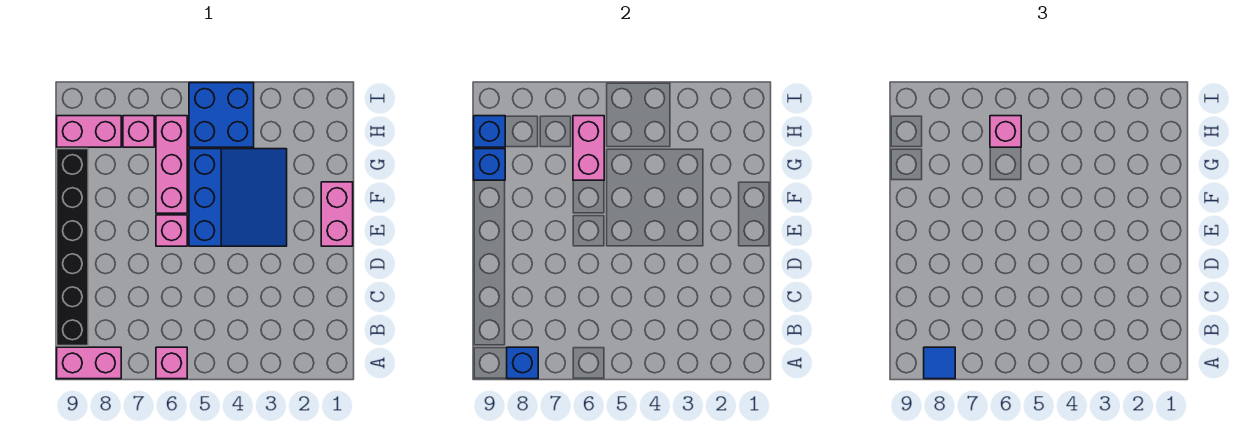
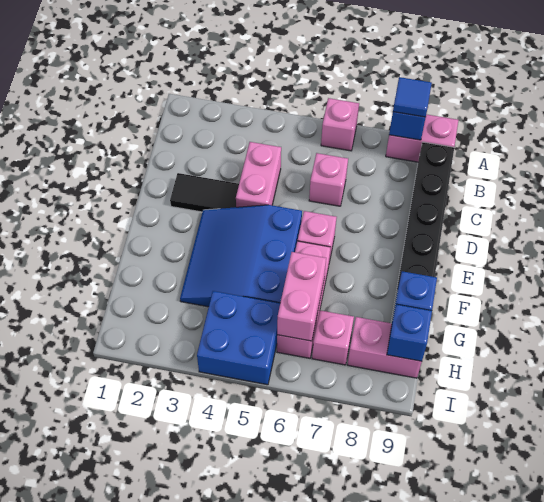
none -> black 1x2 tile [170,173,239,212]
pink 1x2 brick [321,182,353,246] -> pink 1x2 brick moved to [236,142,281,207]
pink 1x1 brick [990,116,1021,147] -> pink 1x1 brick moved to [309,153,348,206]

